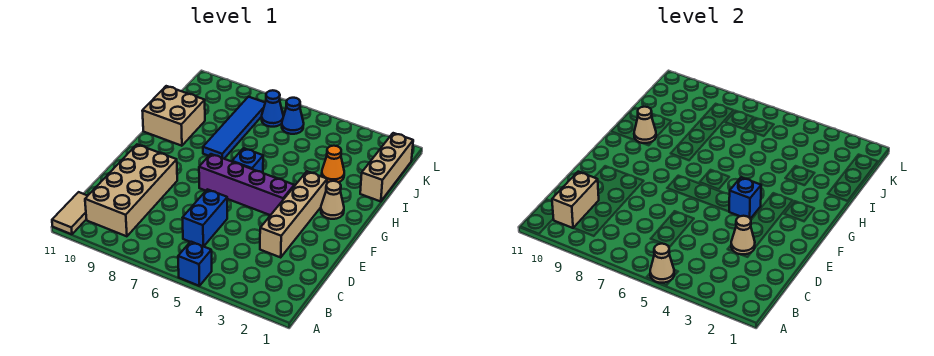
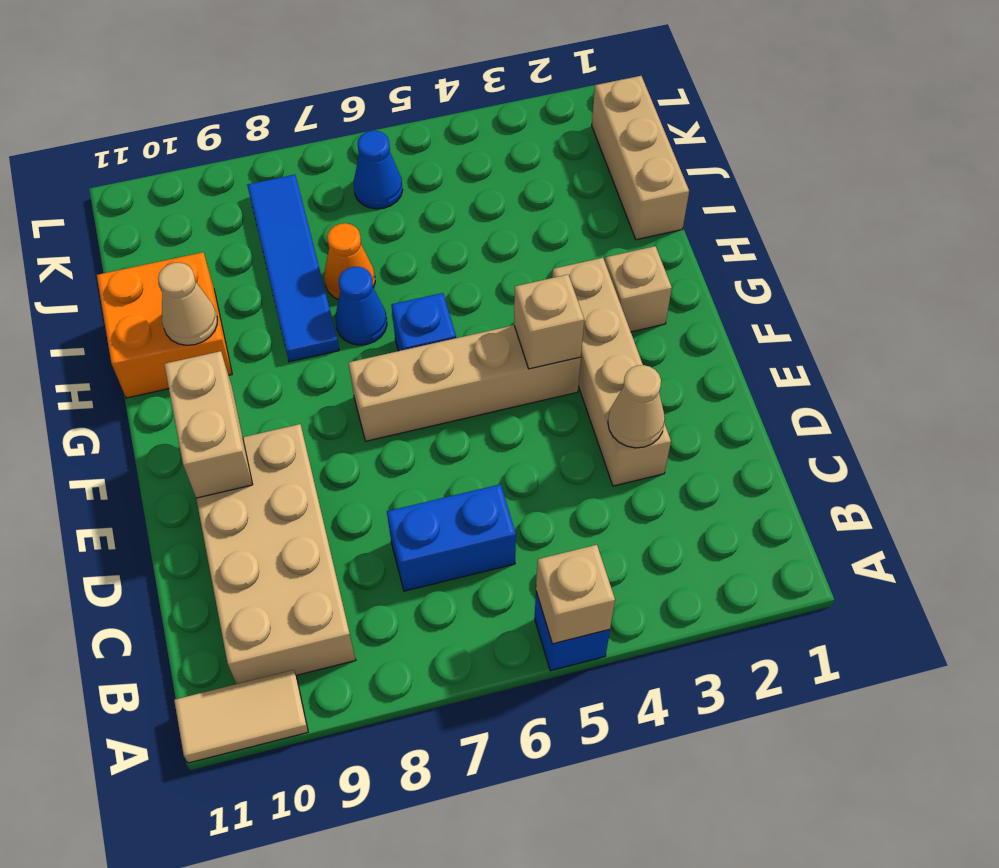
tan 1x1 cone [650,244,674,283] -> tan 1x1 brick [536,545,615,644]
tan 1x2 tile [52,192,88,234] -> tan 1x2 tile turned to [174,670,308,763]
tan 1x2 brick [552,172,599,228] -> tan 1x2 brick moved to [164,351,253,498]
blue 1x2 brick [183,189,227,247] -> blue 1x2 brick turned to [387,484,516,591]
purple 1x4 brick [199,154,294,215] -> tan 1x4 brick [349,325,581,441]
blue 1x1 brick [729,177,761,219] -> tan 1x1 brick [514,275,584,369]
tan 1x1 cone [321,181,344,219] -> tan 1x1 brick [605,246,672,332]
tan 2x2 brick [142,86,205,146] -> orange 2x2 brick [97,252,232,398]
orange 1x1 cone [322,146,344,182] -> orange 1x1 cone moved to [324,223,375,300]
blue 1x1 cone [262,90,283,127] -> blue 1x1 cone moved to [335,267,387,345]

